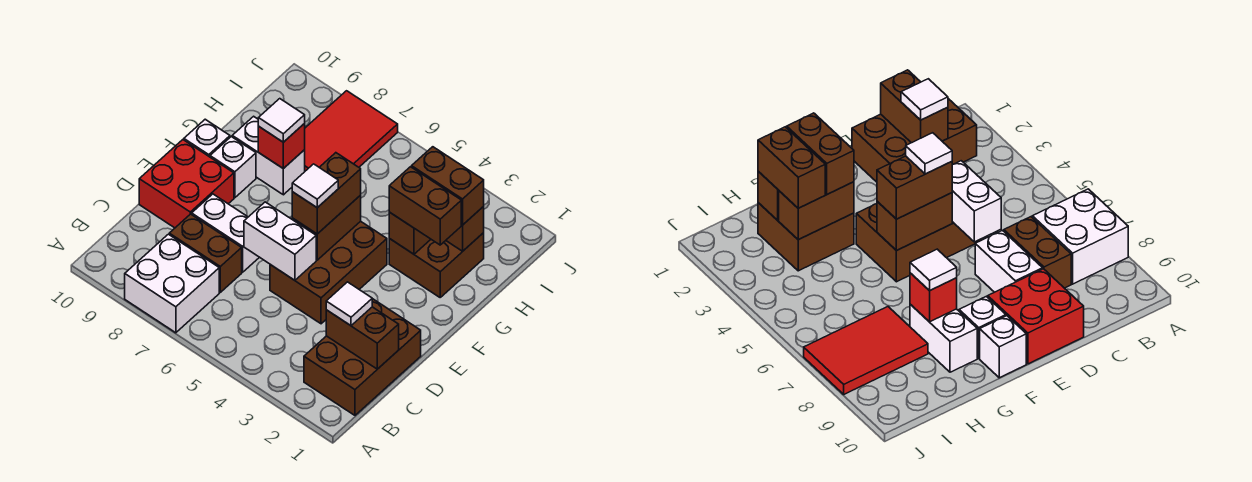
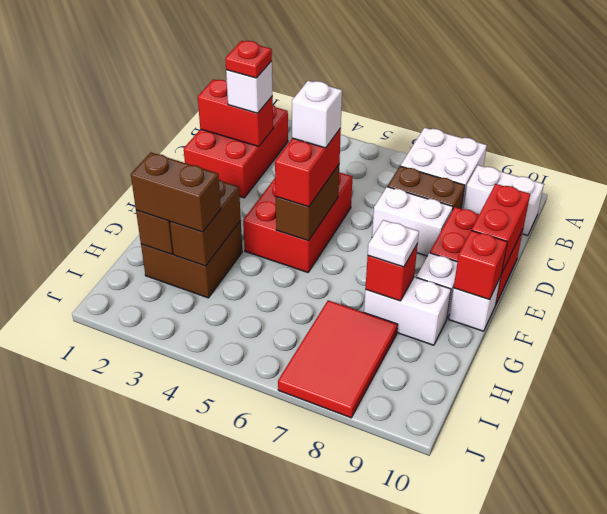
brown 2x3 brick [304,299,421,415] -> red 2x3 brick [184,105,288,198]
brown 1x2 brick [326,307,399,369] -> red 1x2 brick [198,79,273,146]
white 1x1 tile [326,282,372,326] -> white 1x1 brick [226,61,273,113]
none -> red 1x1 plate [225,41,272,78]
brown 2x3 brick [270,221,387,324] -> red 2x3 brick [243,172,352,272]
white 1x2 brick [244,202,316,280] -> white 1x2 brick moved to [463,165,544,236]
none -> red 1x2 brick [472,184,530,272]
brown 1x2 brick [292,153,361,234] -> red 1x2 brick [275,128,341,207]
white 1x1 tile [292,164,338,208] -> white 1x1 brick [292,81,342,148]
none -> red 1x1 brick [454,230,507,300]
brown 1x2 brick [389,167,461,245] -> none
white 1x1 tile [258,99,305,142] -> white 1x1 plate [368,220,419,267]

